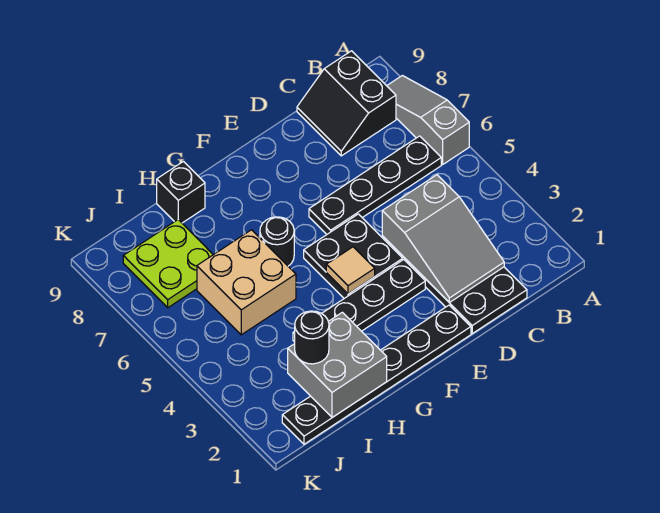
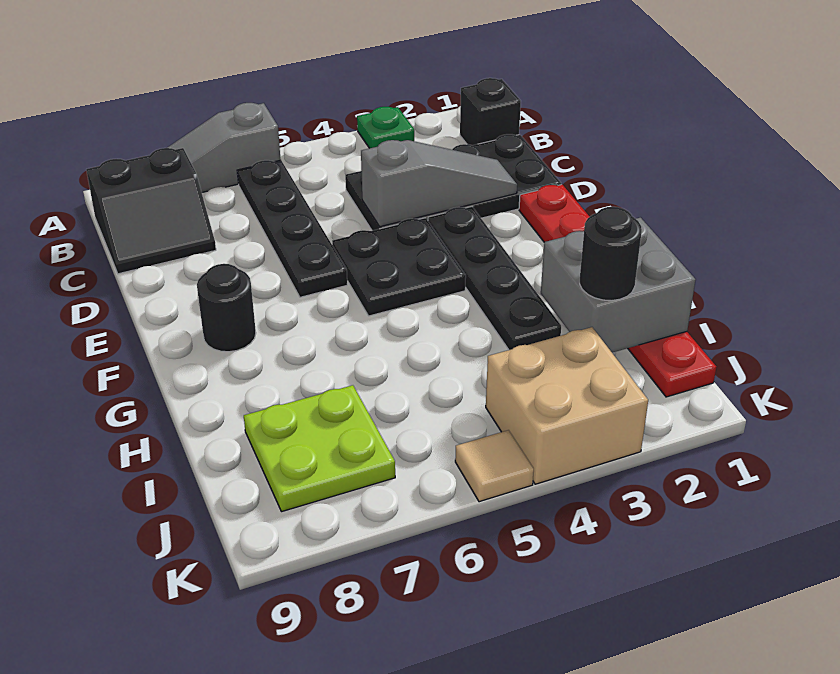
none -> green 1x1 plate [357,107,414,148]
grey 2x3 slope [382,175,504,302] -> grey 1x3 slope [361,140,517,227]
black 1x6 plate [282,305,471,444] -> red 1x6 plate [519,185,716,397]
tan 1x1 tile [326,247,375,294] -> tan 1x1 tile moved to [455,430,534,502]
black 1x1 round brick [260,217,294,266] -> black 1x1 round brick moved to [197,264,256,352]
tan 2x2 brick [197,230,296,335] -> tan 2x2 brick moved to [486,327,648,484]
black 1x1 brick [157,162,205,223] -> black 1x1 brick moved to [460,78,521,145]

